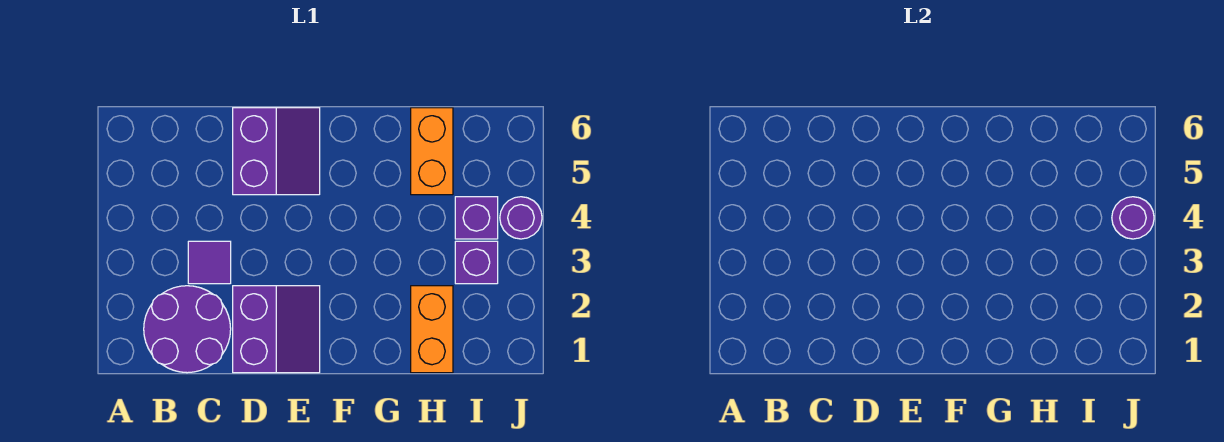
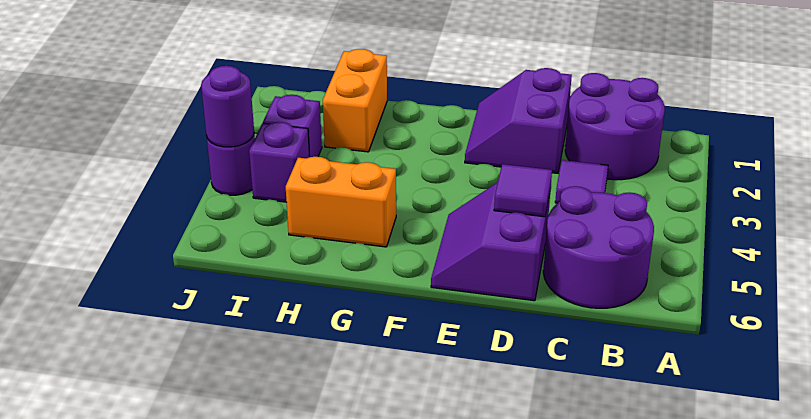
none -> purple 2x2 round brick [543,186,654,308]
none -> purple 1x1 tile [494,164,552,217]
orange 1x2 brick [411,108,453,195] -> orange 1x2 brick turned to [286,157,396,247]

